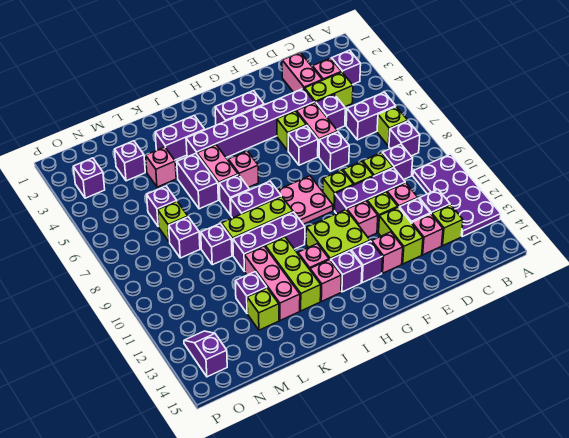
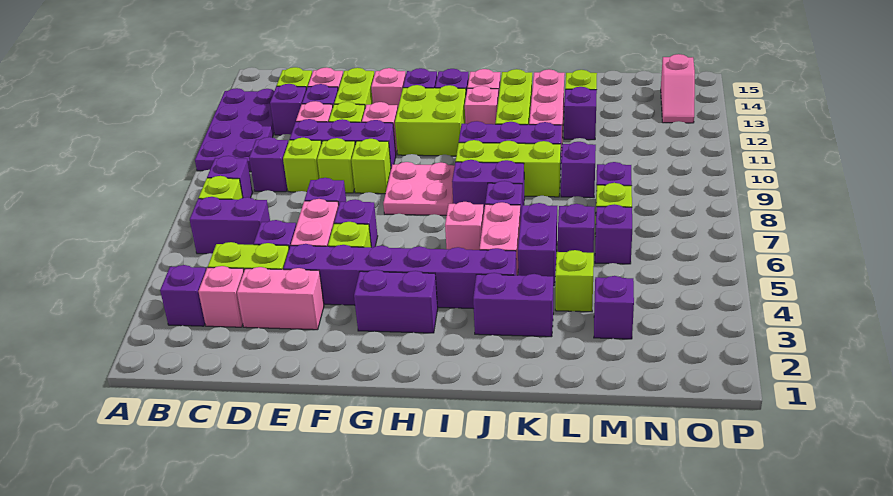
pink 1x2 brick [282,52,322,92] -> pink 1x2 brick turned to [237,267,324,330]
pink 1x1 brick [146,147,176,187] -> lime 1x1 brick [555,250,594,312]
purple 1x1 brick [73,158,105,198] -> purple 1x1 brick moved to [558,204,595,253]
purple 1x2 slope [184,331,227,377] -> pink 1x2 slope [661,54,695,123]

